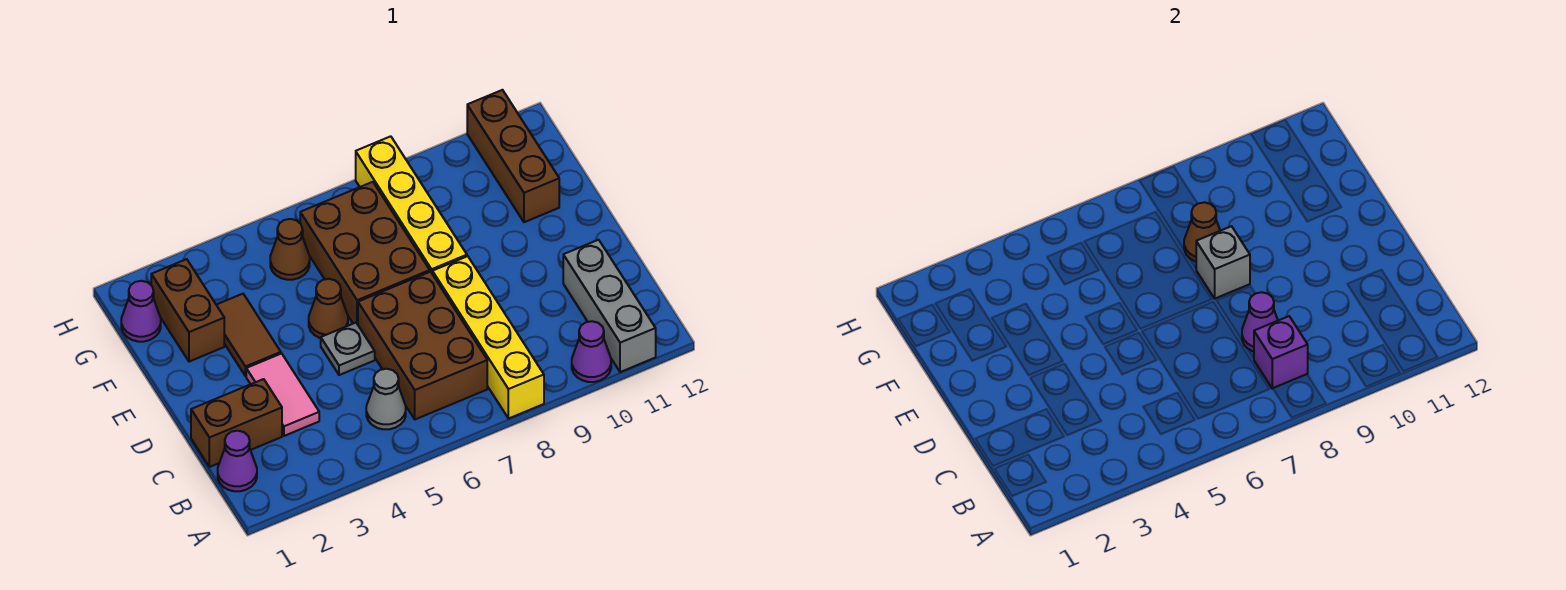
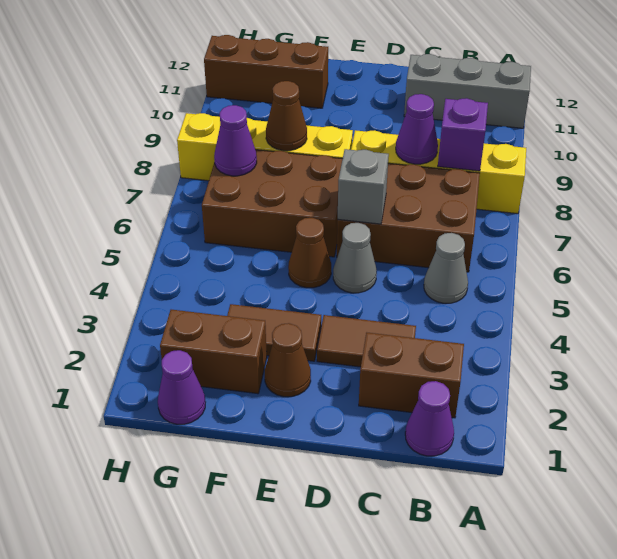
purple 1x1 cone [572,321,611,382] -> purple 1x1 cone moved to [214,105,257,176]
brown 1x2 brick [191,379,282,467] -> brown 1x2 brick turned to [359,333,464,418]
pink 1x2 tile [246,353,319,436] -> brown 1x2 tile [317,315,416,367]
grey 1x1 plate [321,323,375,375] -> grey 1x1 cone [333,223,377,293]
grey 1x1 brick [1196,226,1250,299] -> grey 1x1 brick moved to [338,149,389,224]
brown 1x1 cone [270,219,310,280] -> brown 1x1 cone moved to [265,323,311,397]

